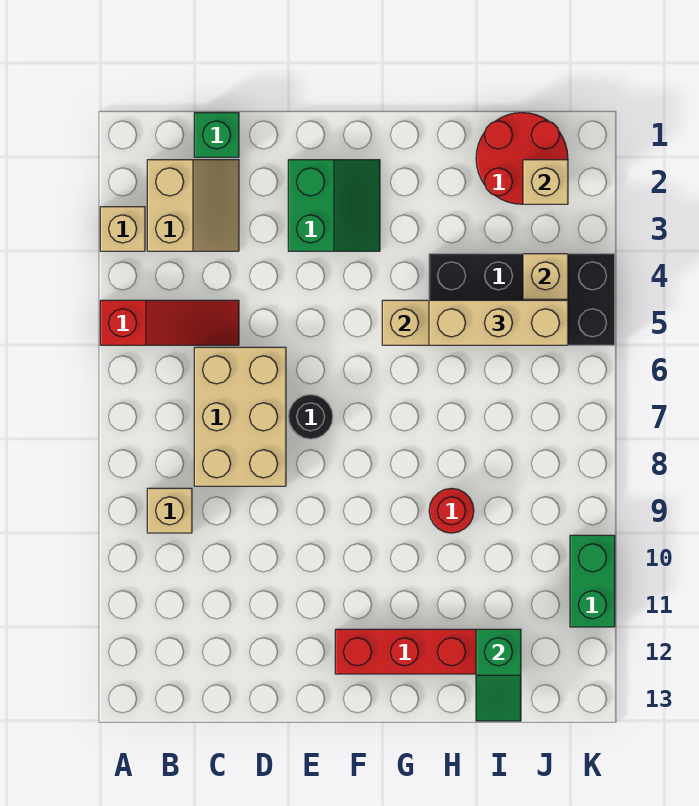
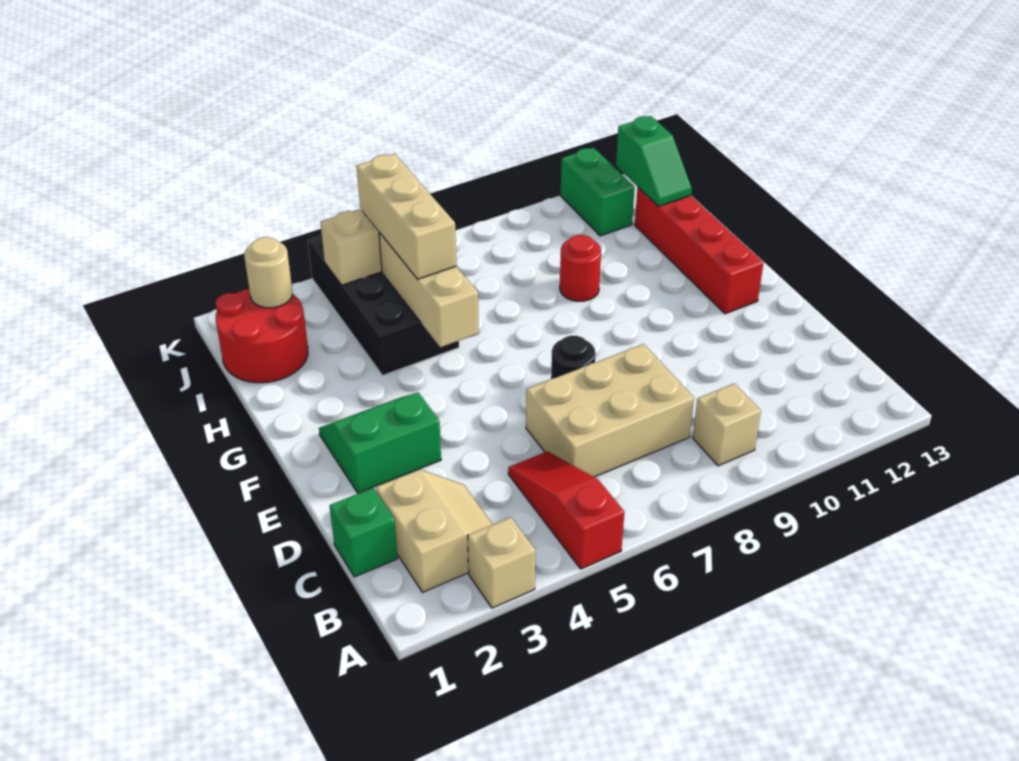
tan 2x2 slope [147,160,239,251] -> tan 2x2 slope turned to [376,470,493,592]
green 1x2 slope [476,629,521,721] -> green 1x2 slope turned to [616,116,692,206]
tan 1x1 brick [523,160,568,204] -> tan 1x1 round brick [244,237,293,308]
green 1x2 brick [570,535,615,627] -> green 1x2 brick turned to [561,148,635,236]

